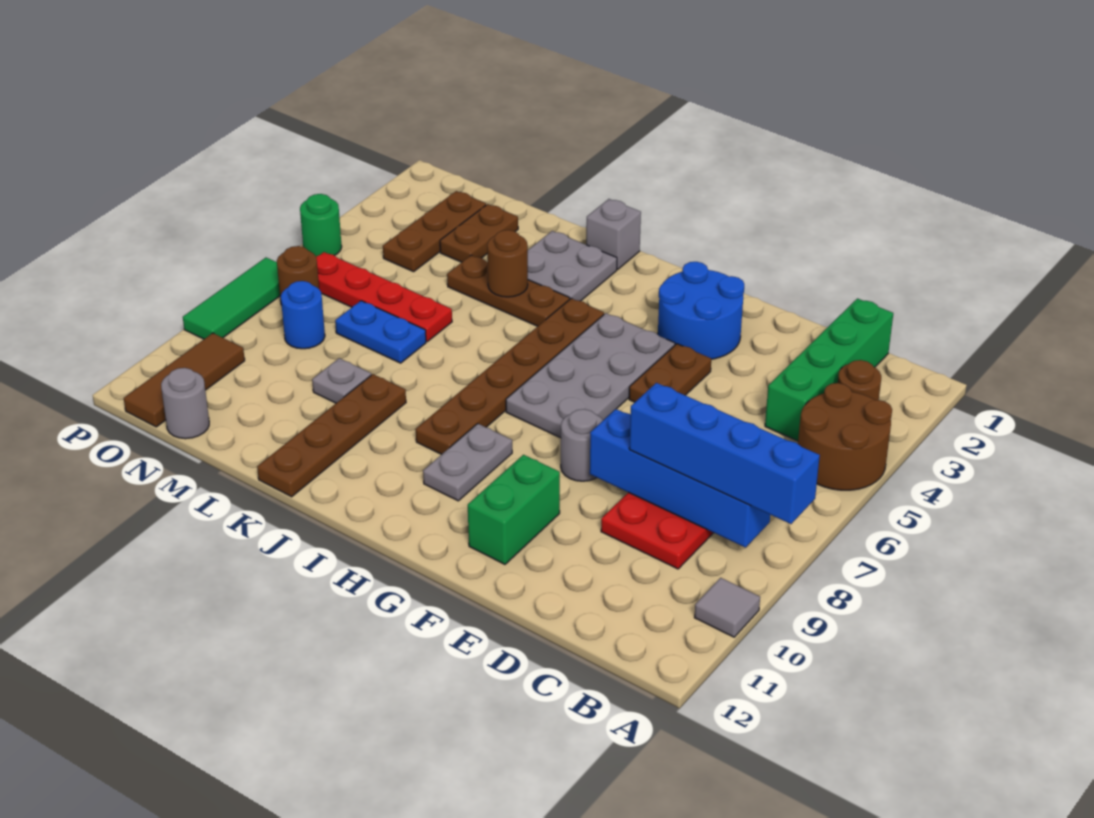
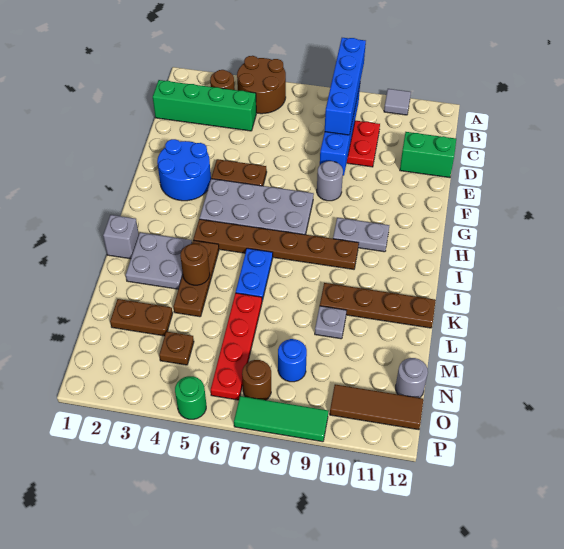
green 1x2 brick [468,455,560,564] -> green 1x2 brick moved to [400,132,456,178]
blue 1x2 plate [335,301,426,363] -> blue 1x2 plate moved to [236,248,273,301]
brown 1x3 plate [383,191,486,272] -> brown 1x1 plate [159,332,194,365]

